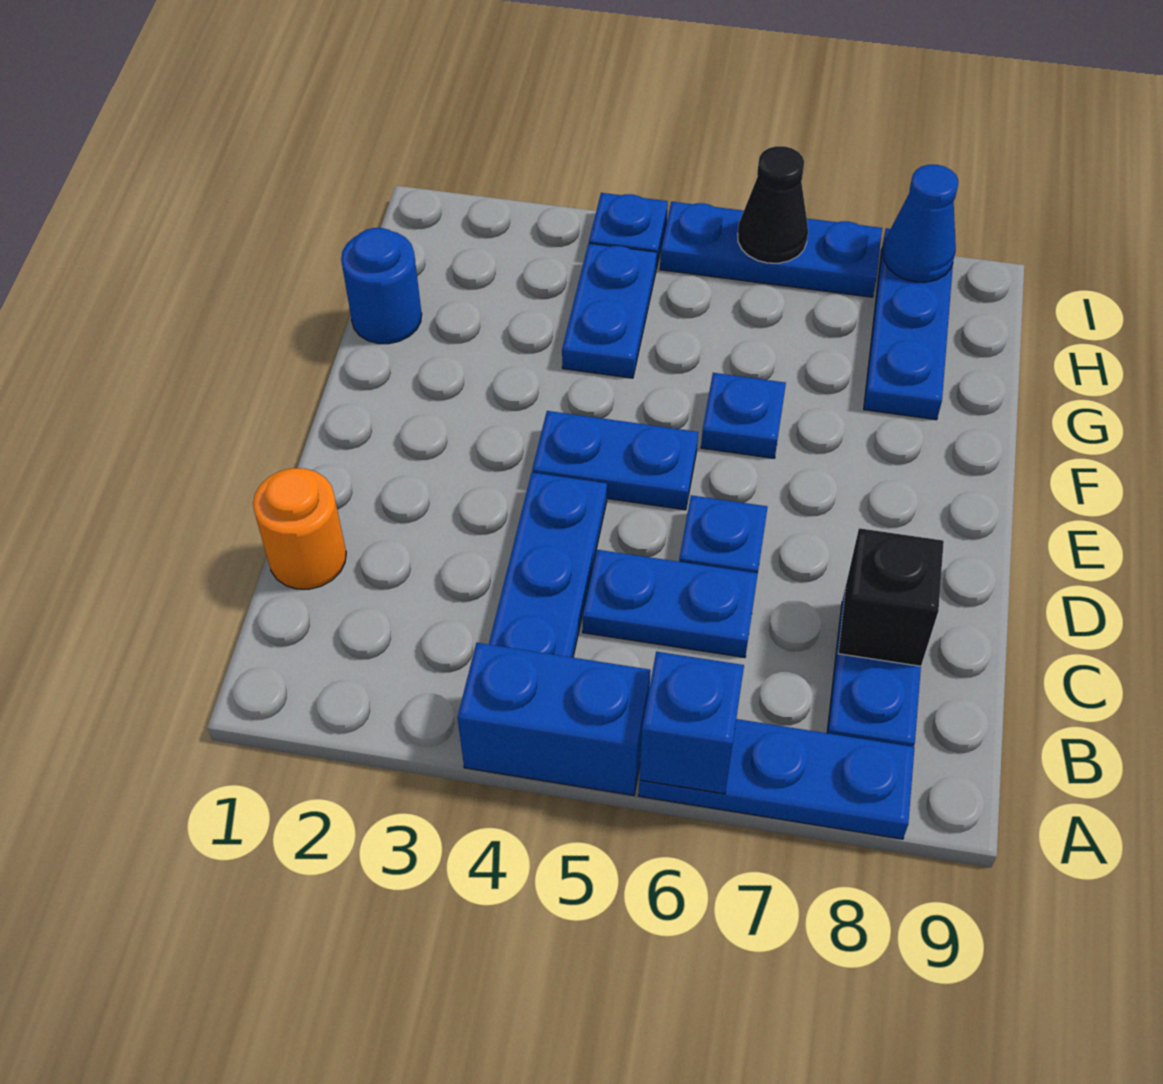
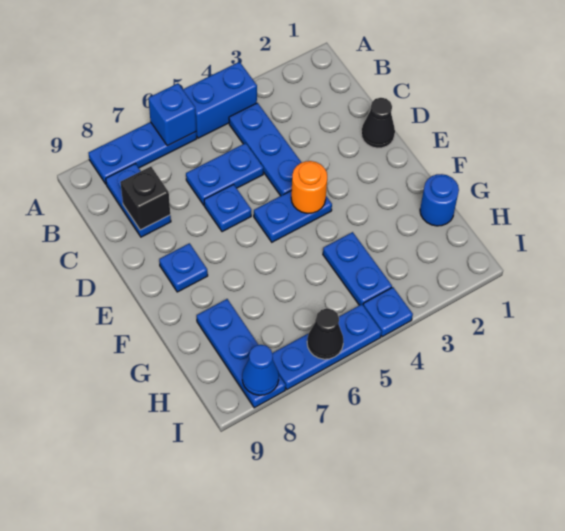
orange 1x1 round brick [253,468,346,589] -> orange 1x1 round brick moved to [291,161,327,213]
none -> black 1x1 cone [361,98,395,148]
blue 1x1 plate [701,373,786,458] -> blue 1x1 plate moved to [159,243,208,292]

